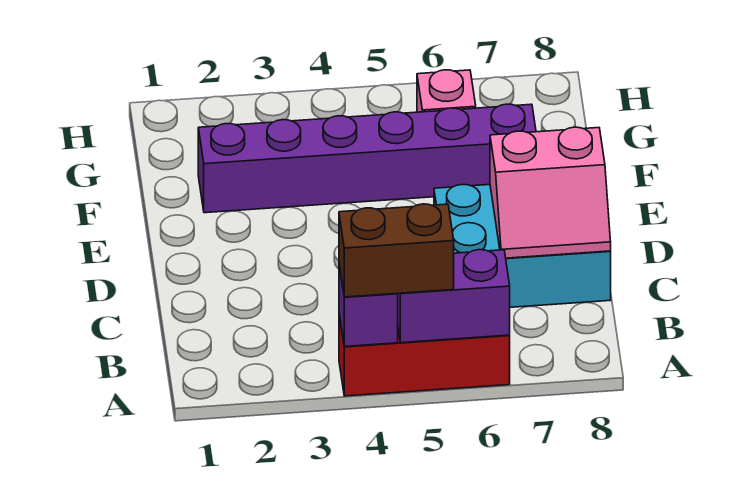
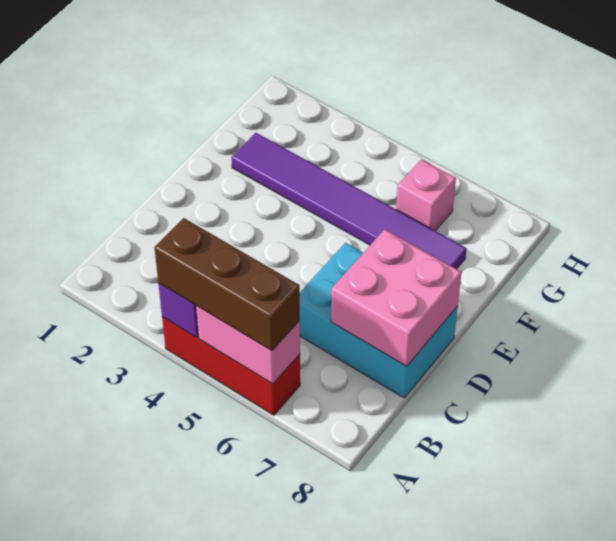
brown 1x2 brick [339,204,454,297] -> brown 1x3 brick [154,218,300,351]
purple 1x2 brick [398,250,510,343] -> pink 1x2 brick [196,306,300,384]
pink 2x2 slope [490,127,611,258] -> pink 2x2 brick [331,229,462,366]
purple 1x6 brick [198,104,536,213] -> purple 1x6 tile [231,133,467,269]

